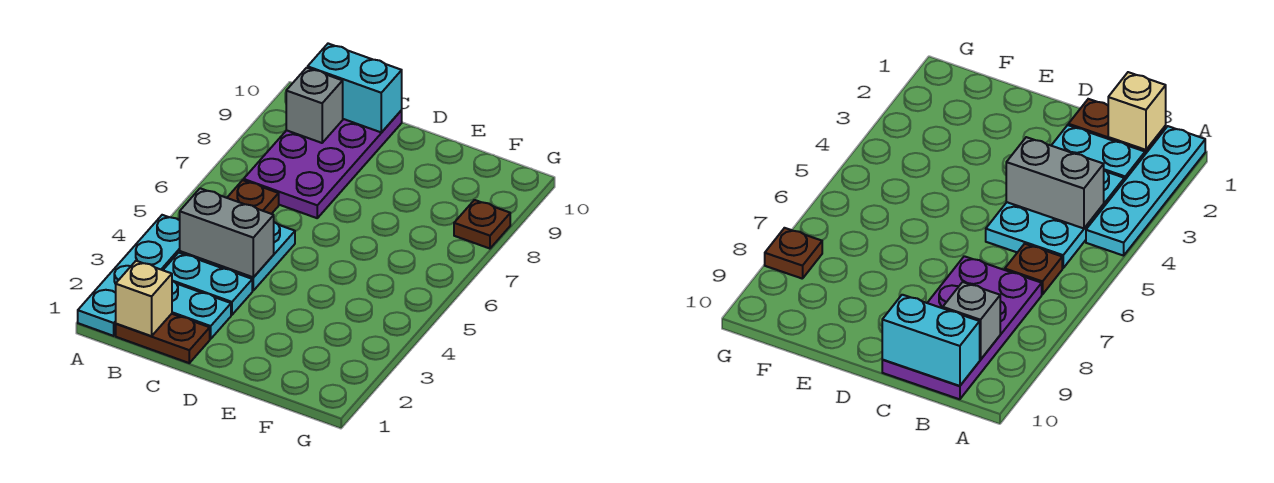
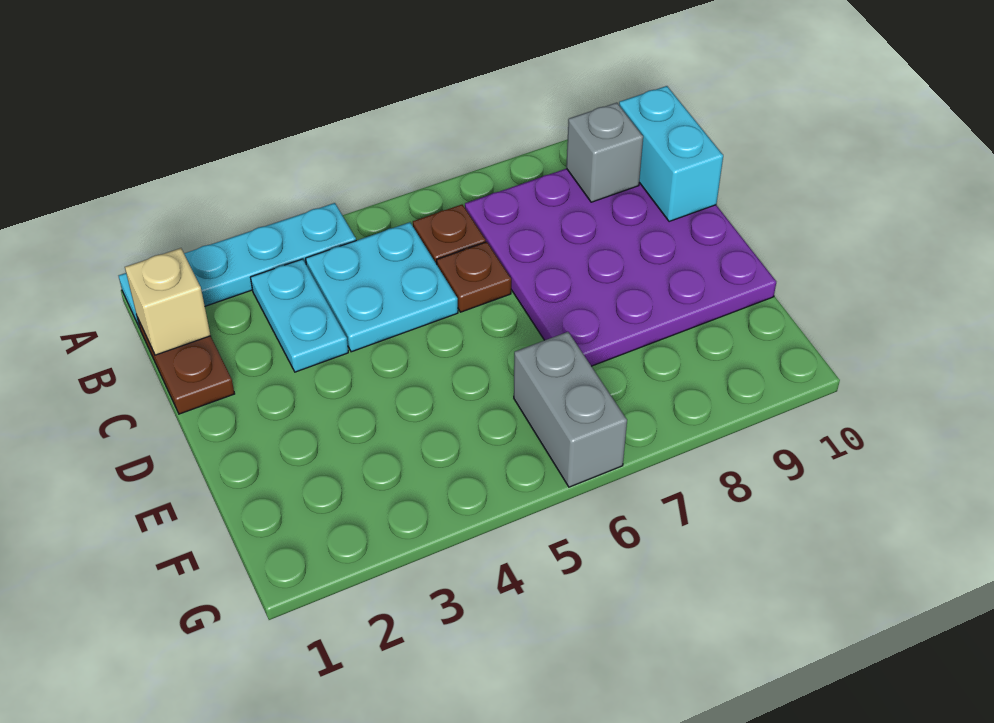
cyan 1x2 plate [172,281,231,339] -> none
grey 1x2 brick [180,188,274,277] -> grey 1x2 brick moved to [514,332,627,487]
purple 2x4 plate [244,110,402,218] -> purple 4x4 plate [465,169,776,366]
brown 1x1 plate [454,200,510,249] -> brown 1x1 plate moved to [437,242,511,312]

